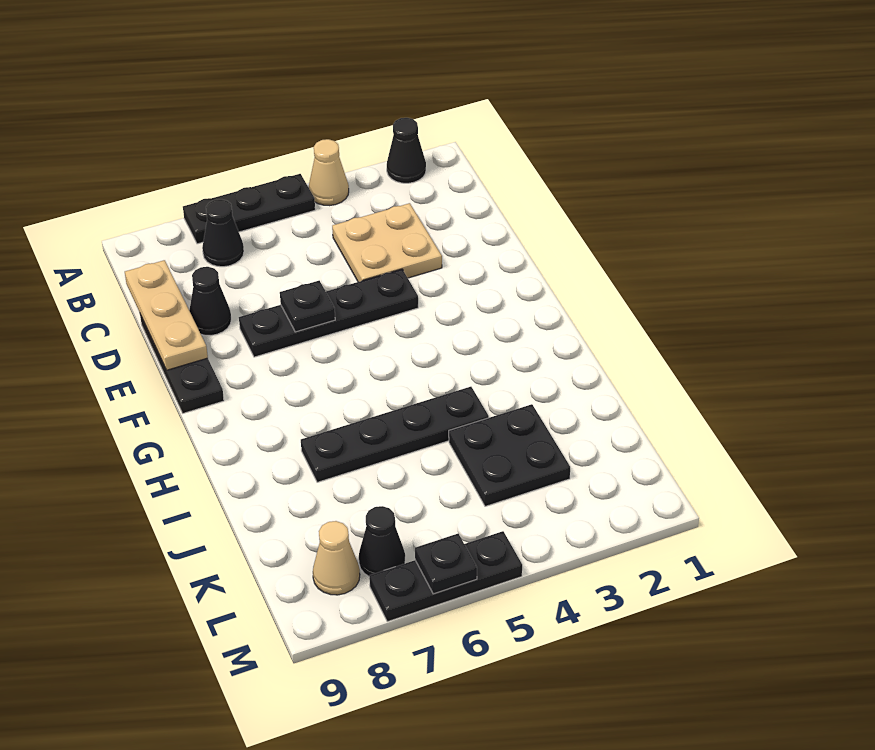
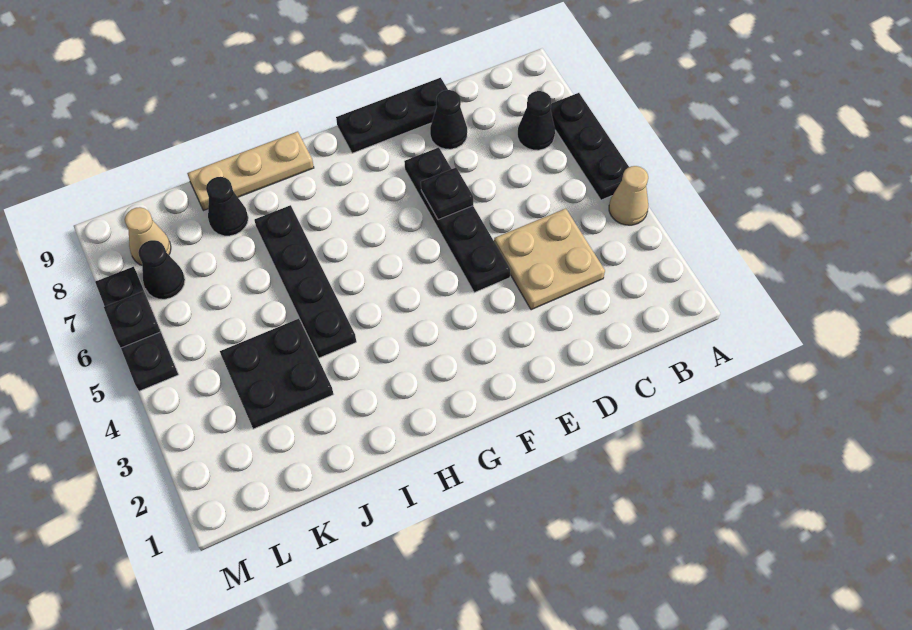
black 1x1 cone [387,118,426,183] -> black 1x1 cone moved to [206,177,248,236]
tan 1x3 plate [125,260,208,370] -> tan 1x3 plate moved to [187,132,314,211]

